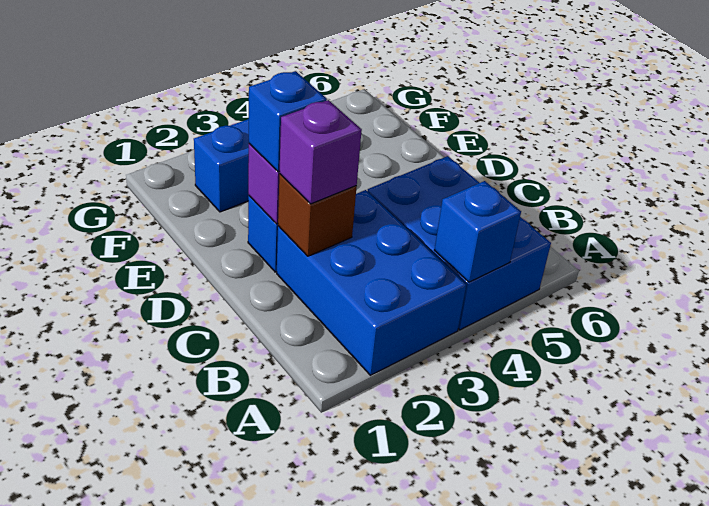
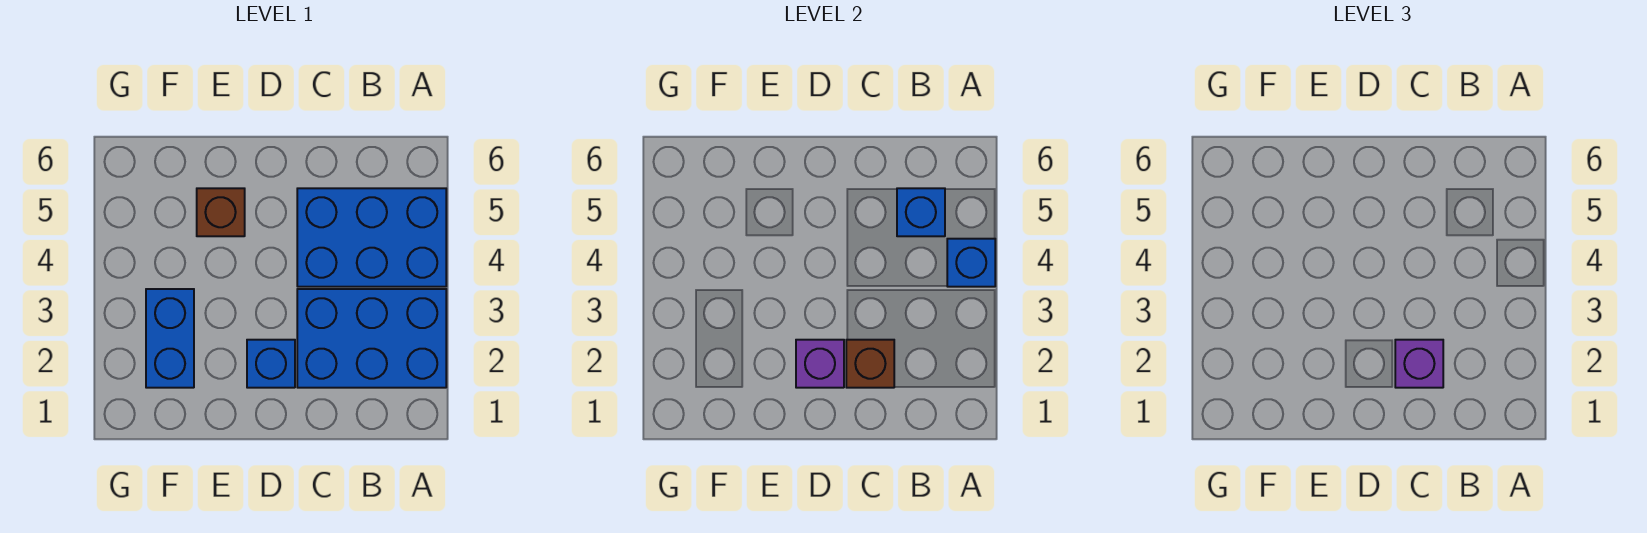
blue 1x1 brick [249,71,327,172] -> blue 1x1 brick moved to [897,188,945,236]
none -> brown 1x1 brick [197,188,245,236]

